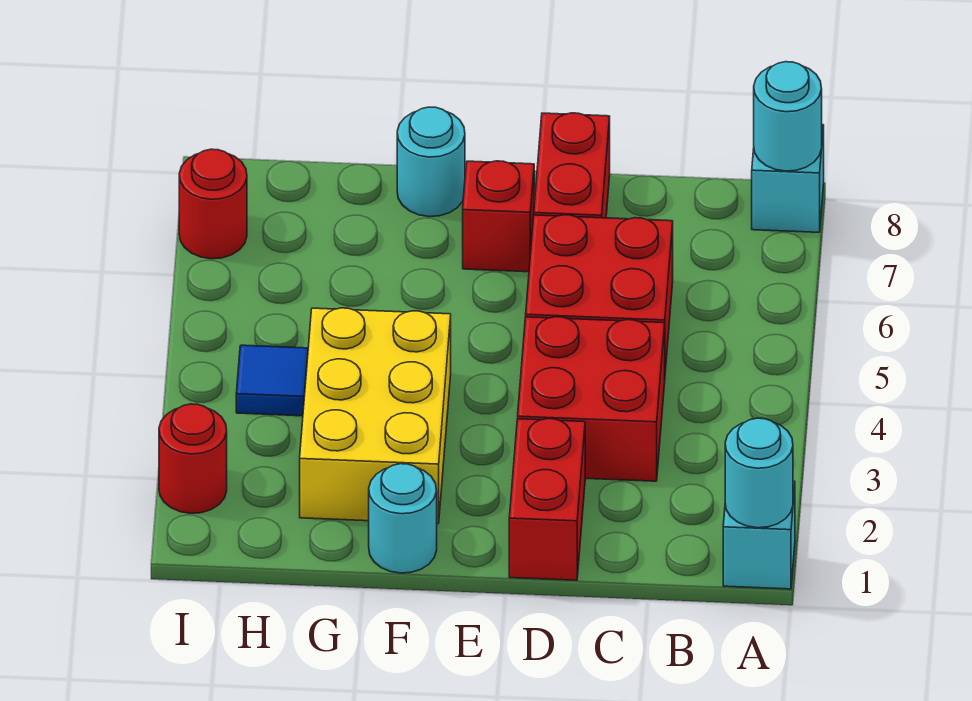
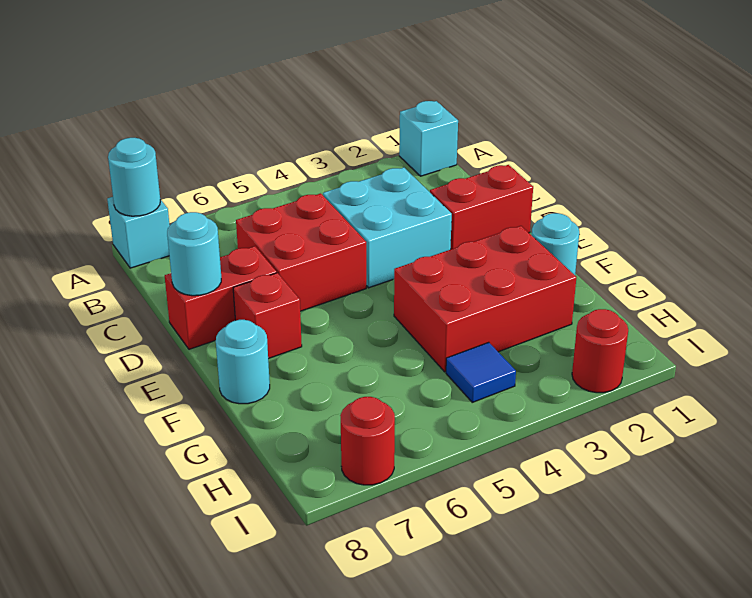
cyan 1x1 round brick [725,418,793,528] -> cyan 1x1 round brick moved to [167,212,221,296]
red 2x2 brick [518,317,665,481] -> cyan 2x2 brick [323,168,452,288]
yellow 2x3 brick [300,308,451,524] -> red 2x3 brick [394,226,576,372]

